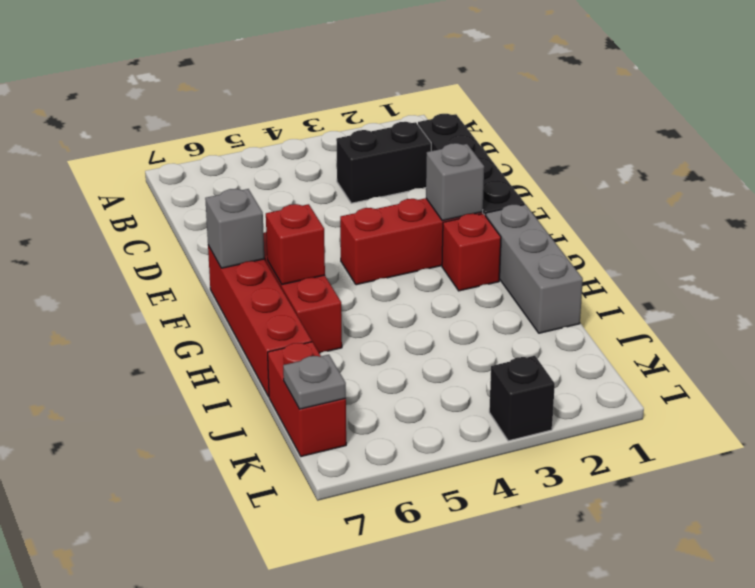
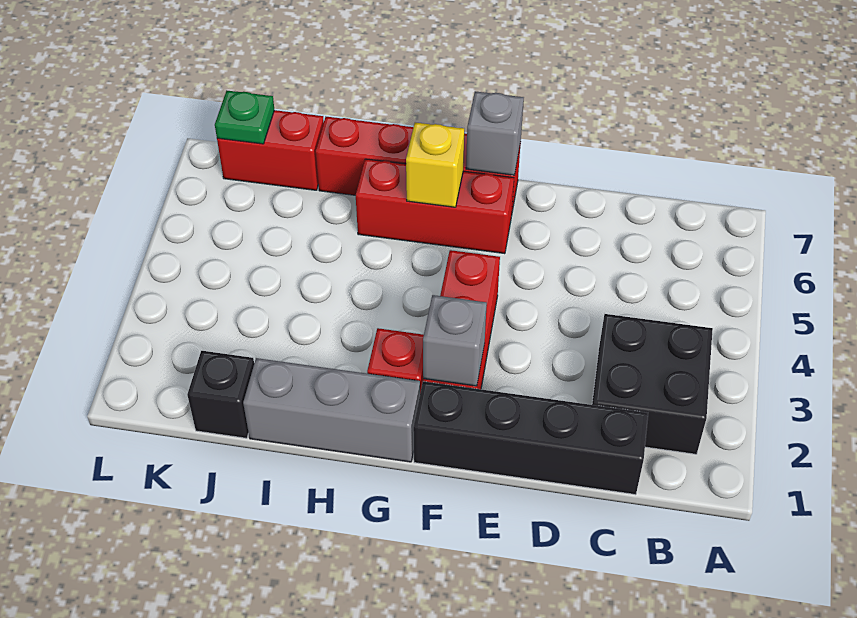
black 1x2 brick [336,122,431,203] -> black 2x2 brick [592,314,713,454]
red 1x1 brick [266,204,325,285] -> yellow 1x1 brick [406,122,464,207]
grey 1x1 plate [283,355,346,409] -> green 1x1 plate [215,91,274,144]
black 1x1 brick [489,356,555,441] -> black 1x1 brick moved to [187,351,254,438]

